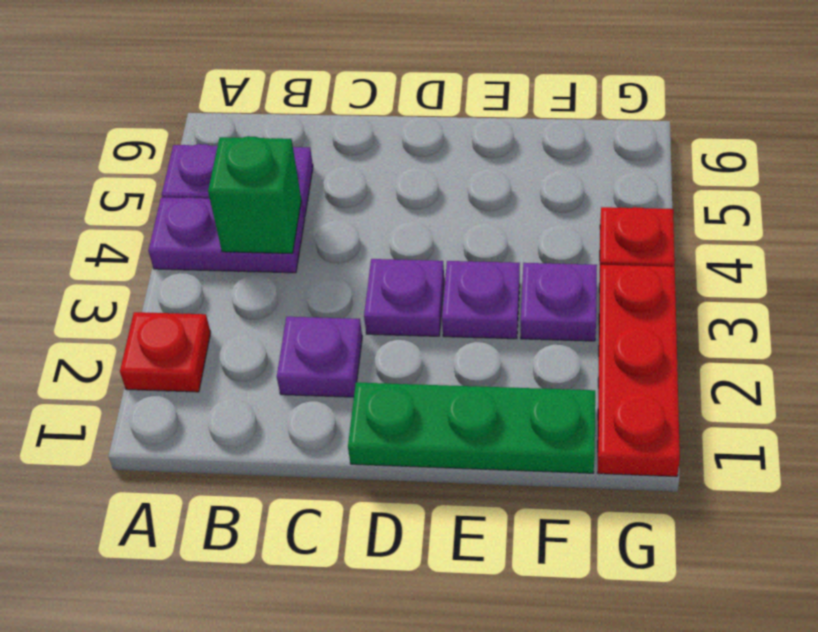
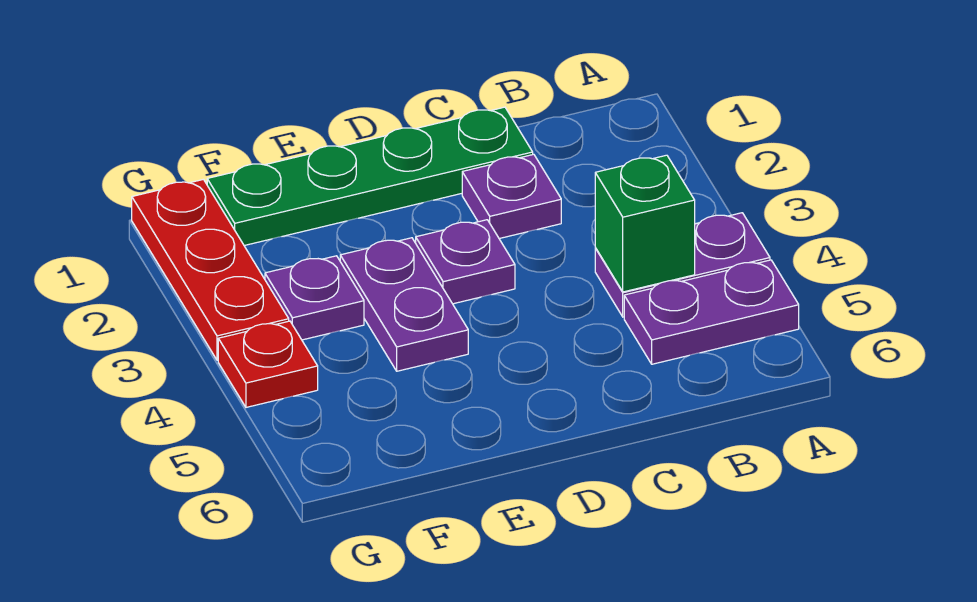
red 1x1 plate [120,312,211,392] -> none
green 1x3 plate [348,382,595,473] -> green 1x4 plate [207,107,533,246]
purple 1x1 plate [442,261,520,339] -> purple 1x2 plate [340,238,468,371]

